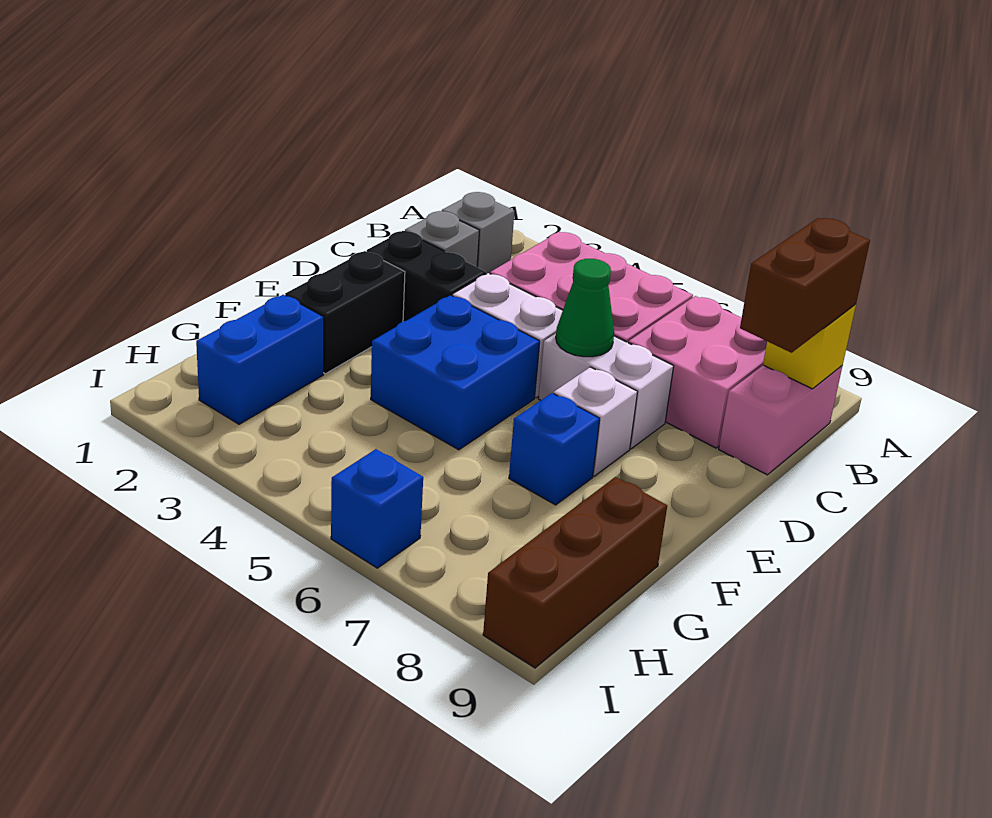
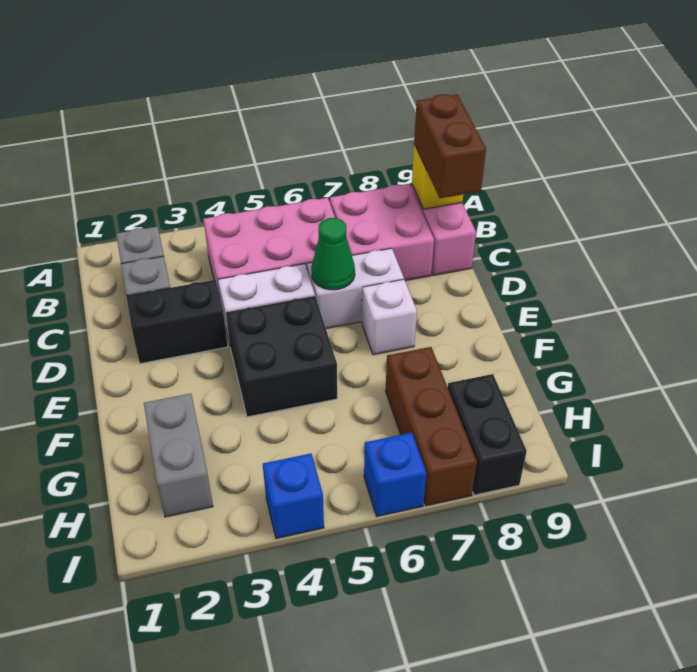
black 1x2 brick [285,251,405,374] -> black 1x2 brick moved to [448,374,527,495]
blue 2x2 brick [371,295,540,450] -> black 2x2 brick [226,296,337,417]
blue 1x1 brick [509,393,600,505] -> blue 1x1 brick moved to [263,454,324,538]
blue 1x2 brick [196,295,324,424] -> grey 1x2 brick [144,394,213,517]
brown 1x3 brick [483,477,667,668] -> brown 1x3 brick moved to [386,347,477,506]

